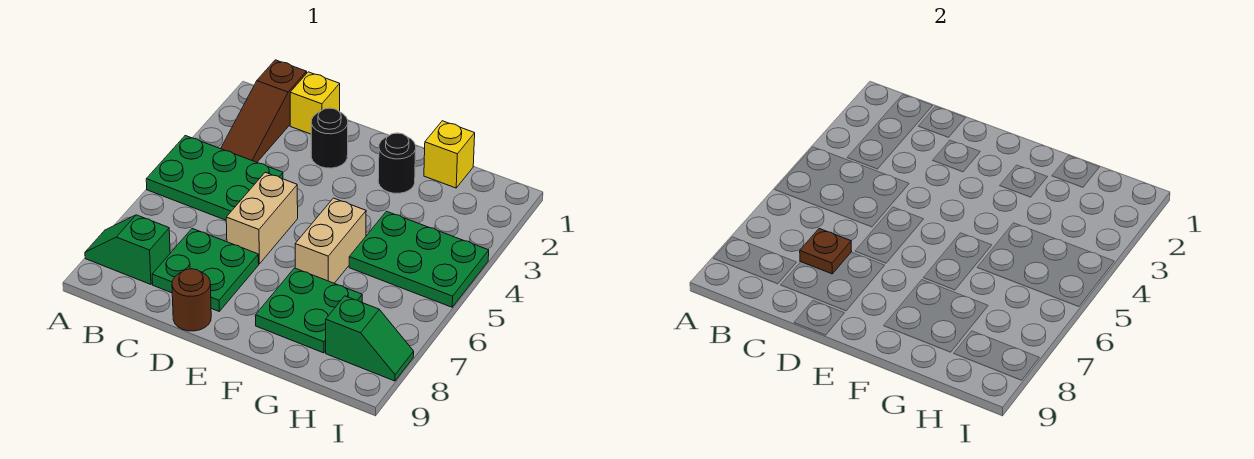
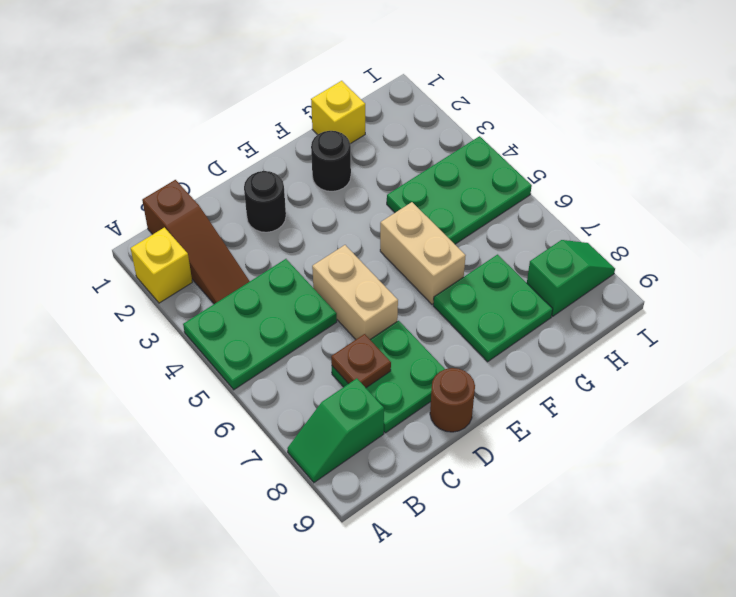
yellow 1x1 brick [290,72,340,134] -> yellow 1x1 brick moved to [131,228,192,303]

